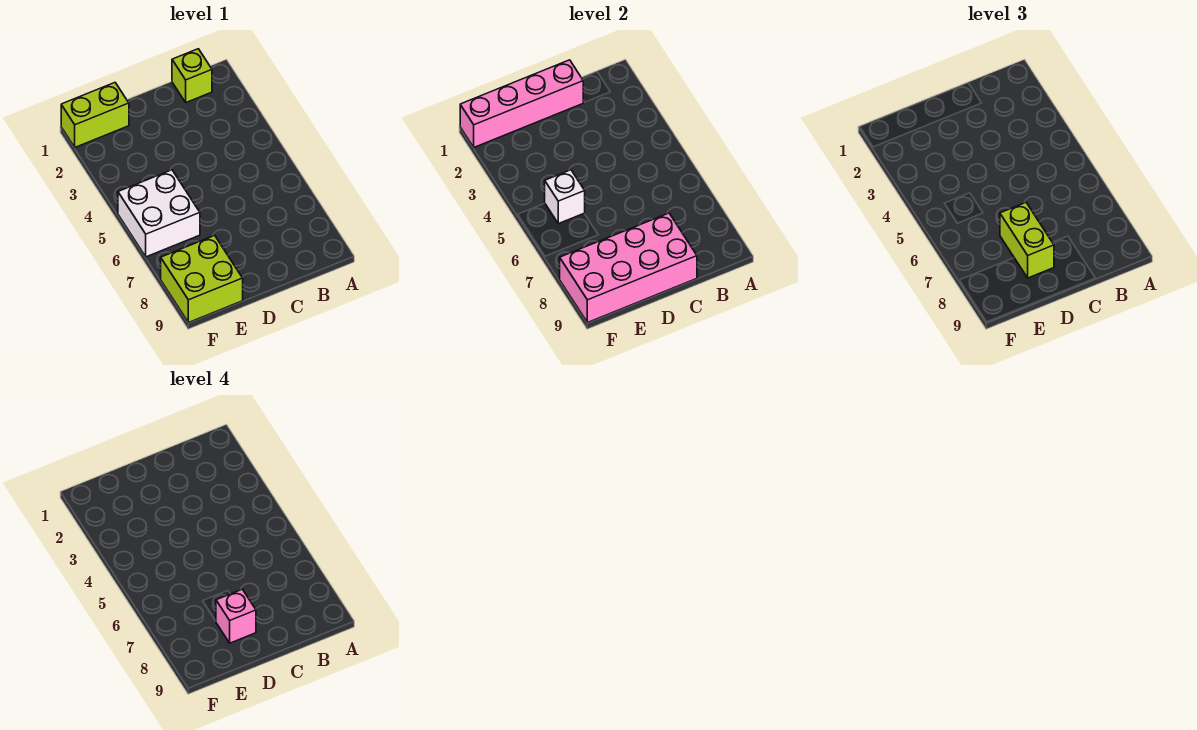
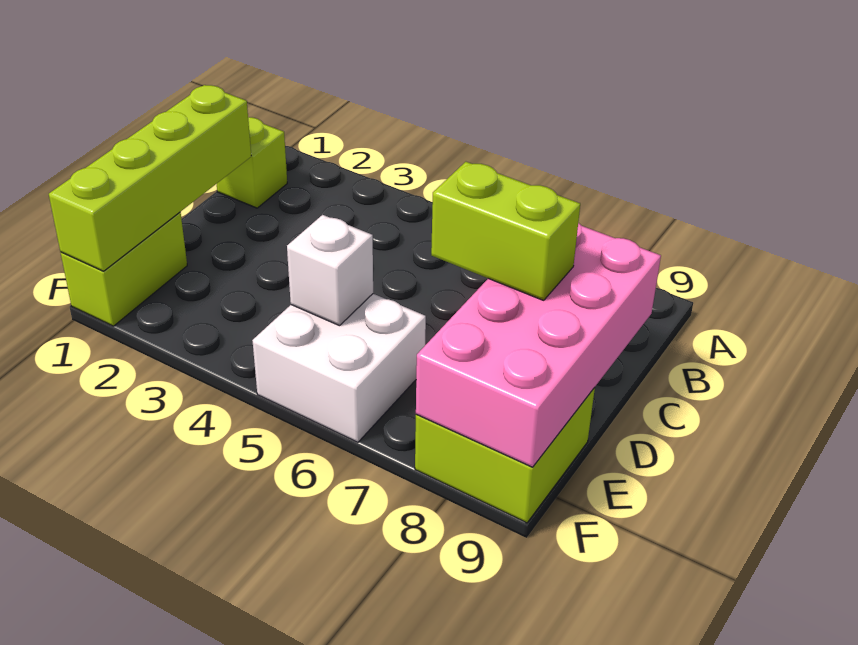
pink 1x4 brick [460,60,583,147] -> lime 1x4 brick [49,85,251,271]
pink 1x1 brick [216,589,256,643] -> none

